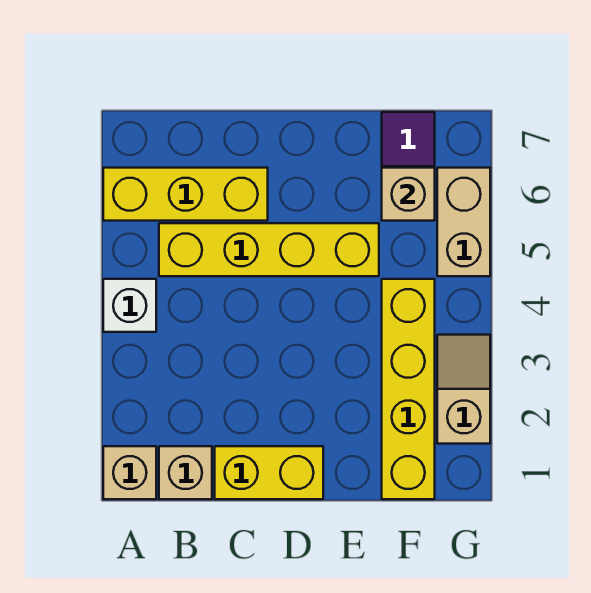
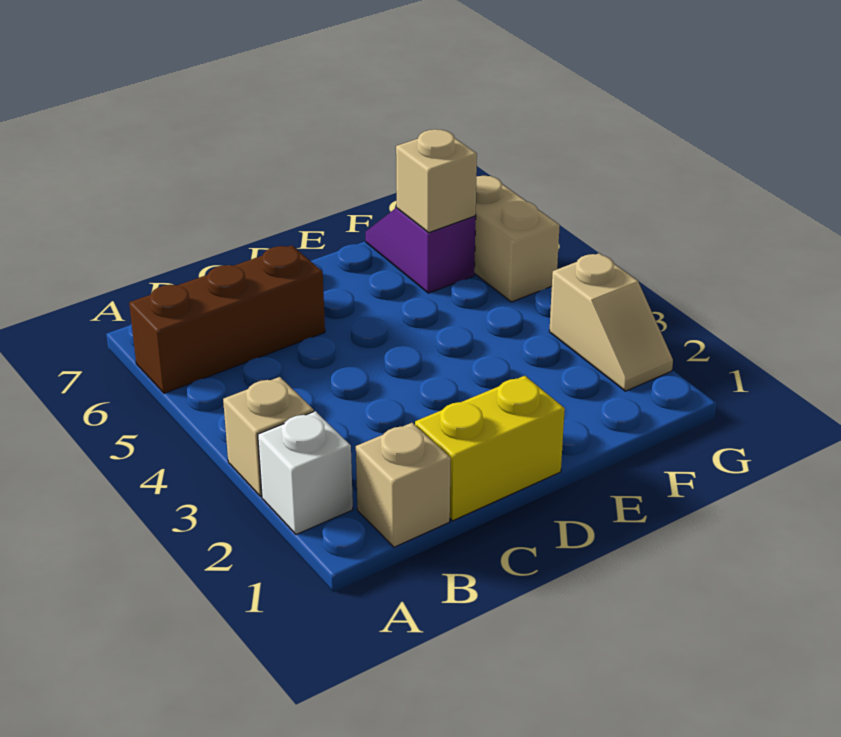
tan 1x1 brick [103,446,156,499] -> tan 1x1 brick moved to [223,377,314,497]
white 1x1 brick [103,279,156,332] -> white 1x1 brick moved to [258,411,353,535]
yellow 1x3 brick [103,168,268,221] -> brown 1x3 brick [129,245,325,393]
yellow 1x4 brick [159,223,379,276] -> none
yellow 1x4 brick [382,279,435,499] -> none
tan 1x2 slope [437,335,490,444] -> tan 1x2 slope turned to [549,253,673,391]

